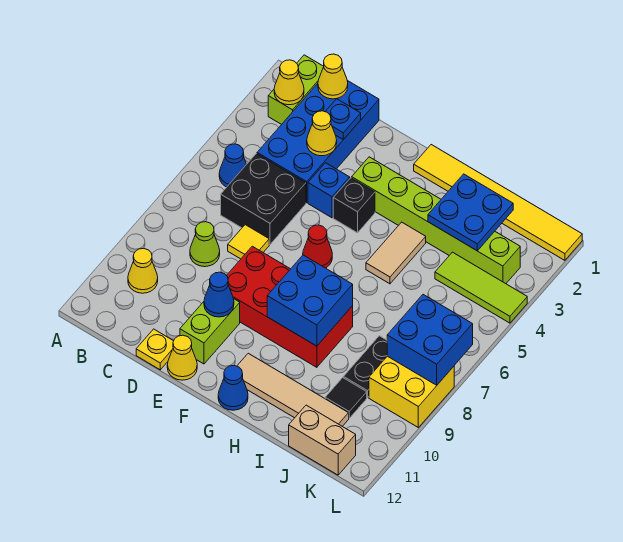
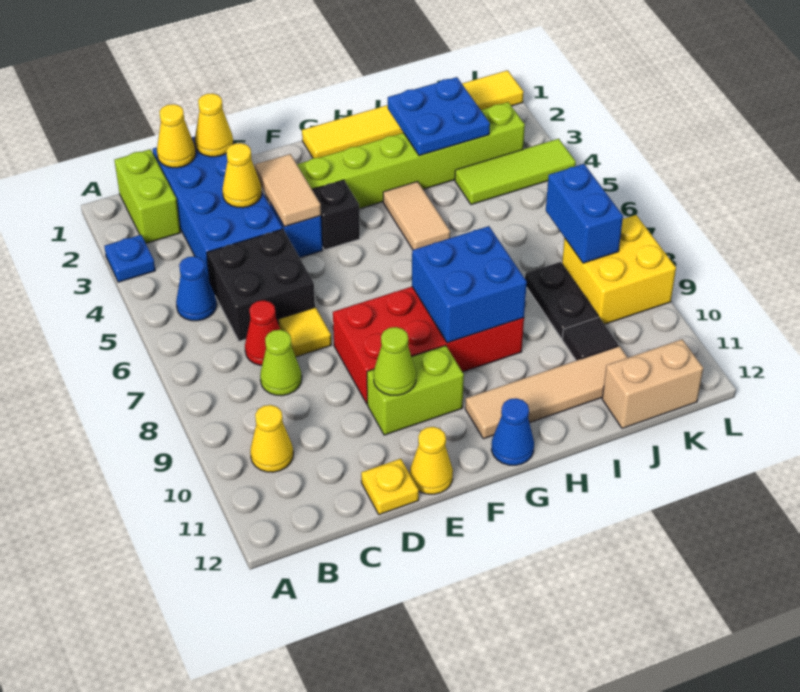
yellow 1x1 cone [274,60,304,105] -> yellow 1x1 cone moved to [195,93,233,157]
blue 1x1 plate [325,99,361,140] -> blue 1x1 plate moved to [104,235,155,282]
none -> tan 1x2 tile [255,154,321,227]
lime 1x2 brick [180,299,240,364] -> lime 1x2 brick turned to [367,345,464,435]
blue 1x1 cone [204,272,234,317] -> lime 1x1 cone [374,327,416,395]
red 1x1 cone [303,225,332,268] -> red 1x1 cone moved to [245,300,280,365]
blue 2x2 brick [387,295,473,385] -> blue 1x2 brick [546,164,623,263]

